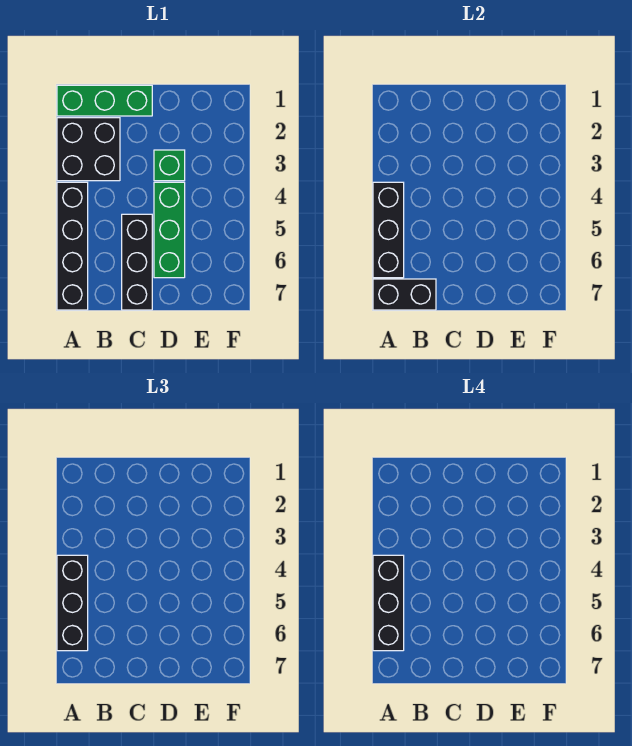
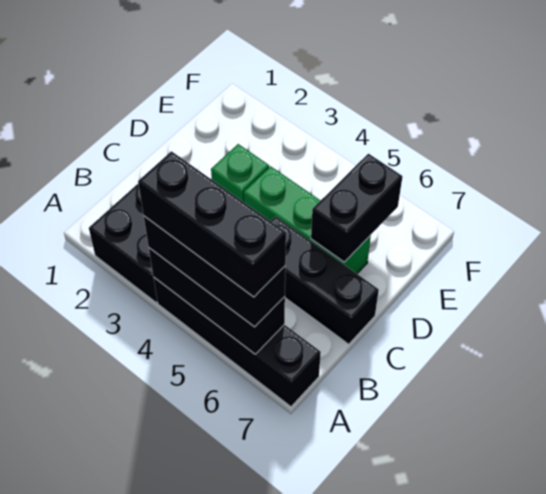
green 1x3 brick [57,85,152,116] -> none
black 1x2 brick [373,279,436,310] -> black 1x2 brick moved to [311,154,403,262]

